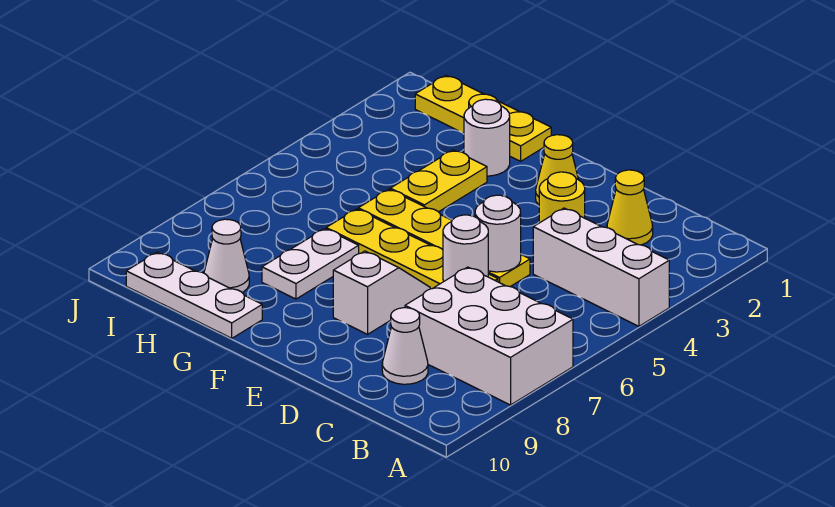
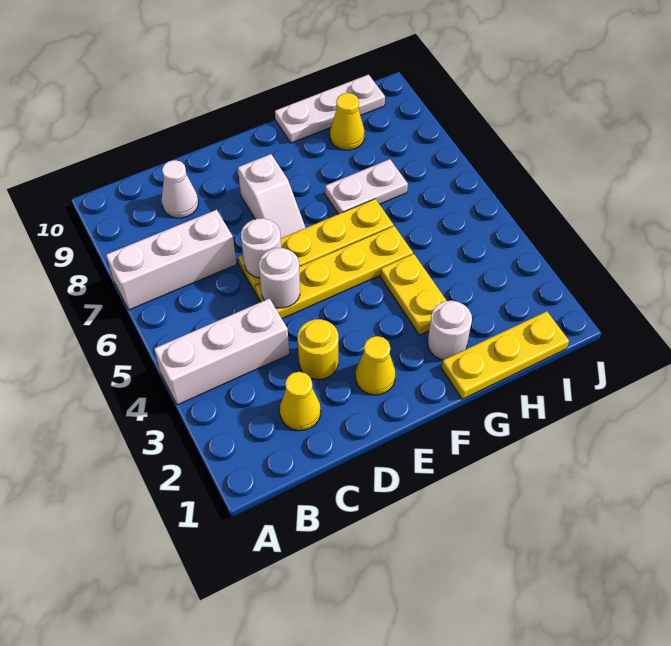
white 2x3 brick [405,267,573,405] -> white 1x3 brick [106,210,237,310]
white 1x2 plate [262,229,359,299] -> white 1x2 plate turned to [325,159,408,214]
white 1x1 cone [204,219,249,292] -> yellow 1x1 cone [330,93,364,150]

